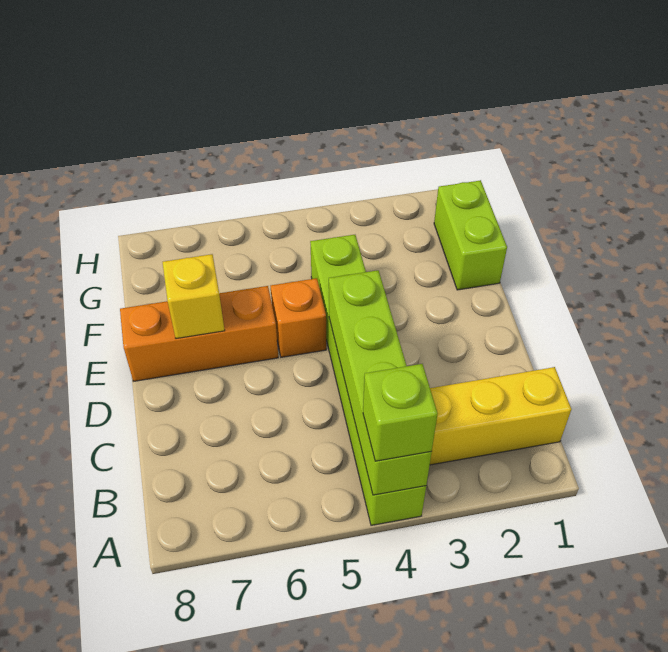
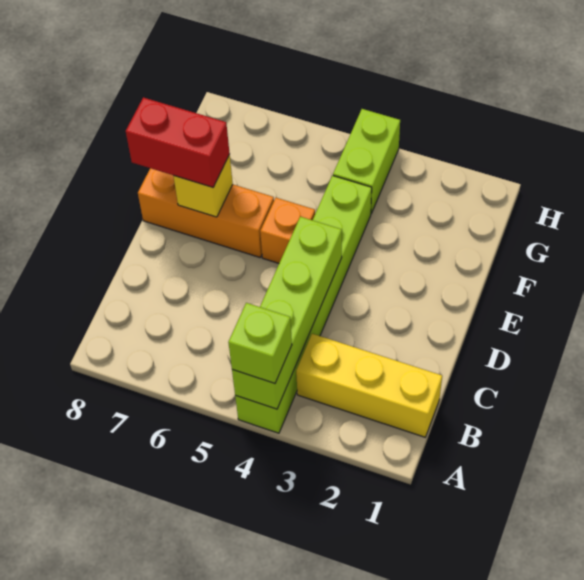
none -> red 1x2 brick [126,97,230,187]
lime 1x2 brick [434,180,507,290] -> lime 1x2 brick moved to [333,109,400,213]

